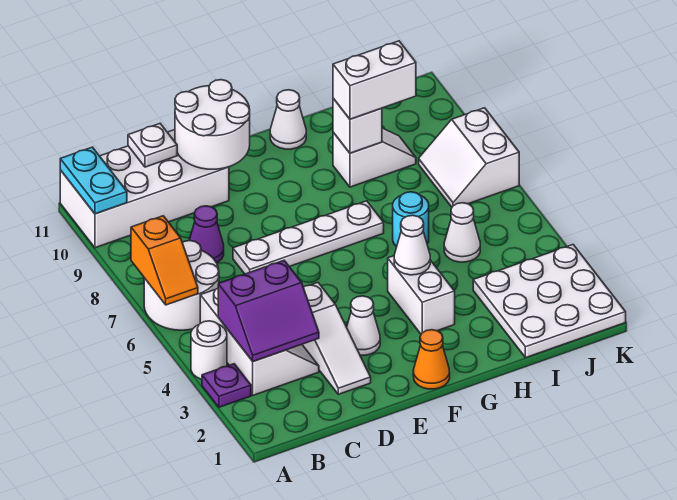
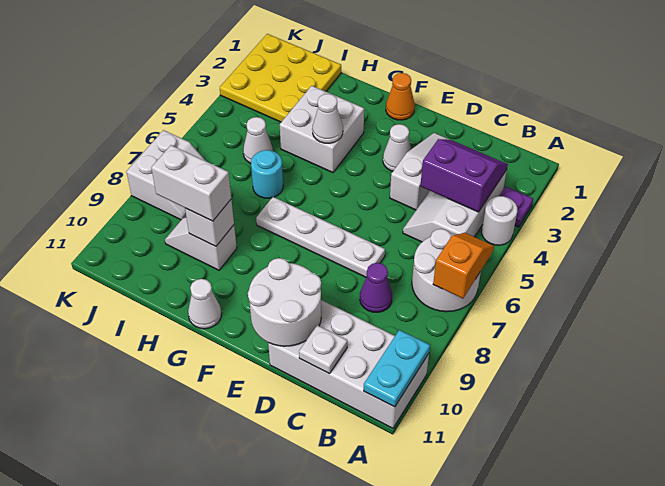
white 1x2 brick [388,256,455,334] -> white 2x2 brick [280,86,364,173]
white 3x3 plate [473,245,626,358] -> yellow 3x3 plate [220,34,341,122]

